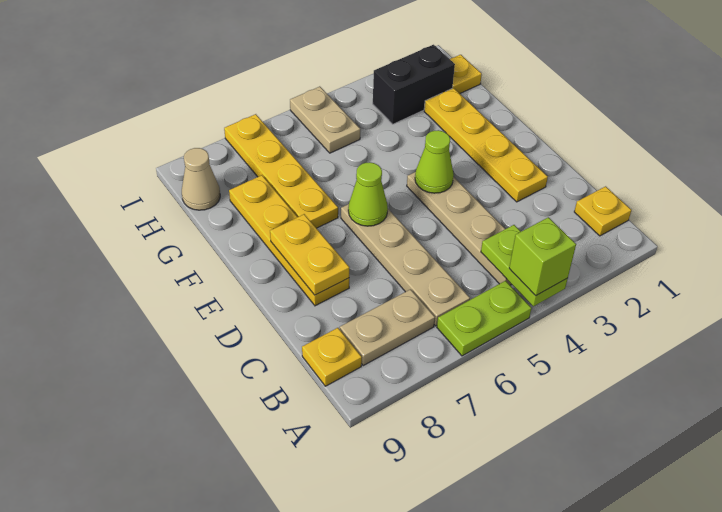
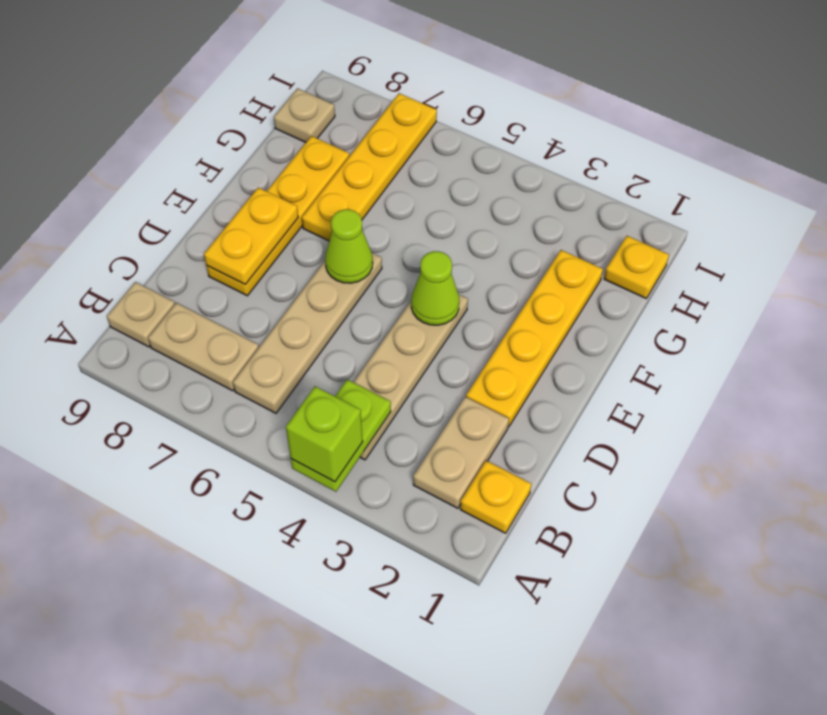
lime 1x2 plate [437,281,531,356] -> none
yellow 1x1 plate [302,328,362,386] -> tan 1x1 plate [107,282,175,347]
black 1x2 brick [373,45,455,124] -> none
tan 1x2 plate [290,87,360,153] -> tan 1x2 plate moved to [413,397,509,508]
tan 1x1 cone [182,148,220,210] -> tan 1x1 plate [274,88,335,142]

